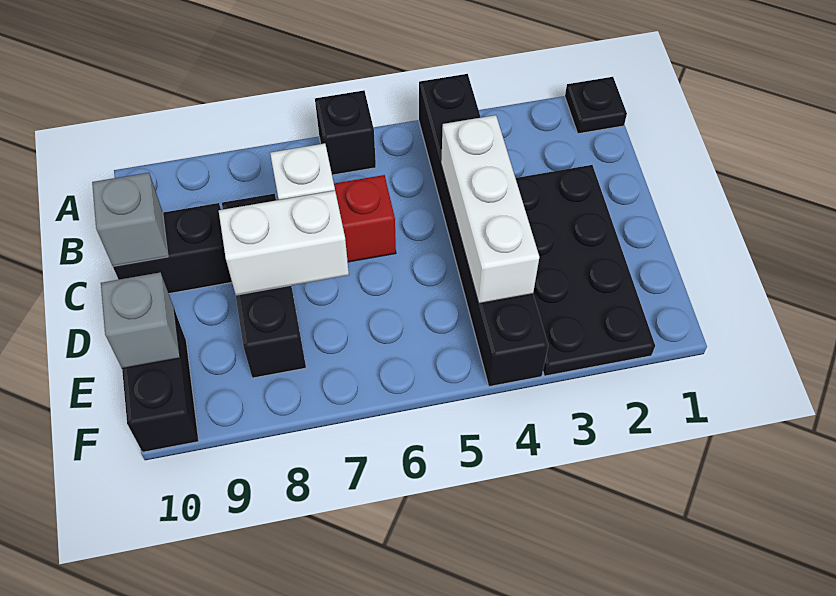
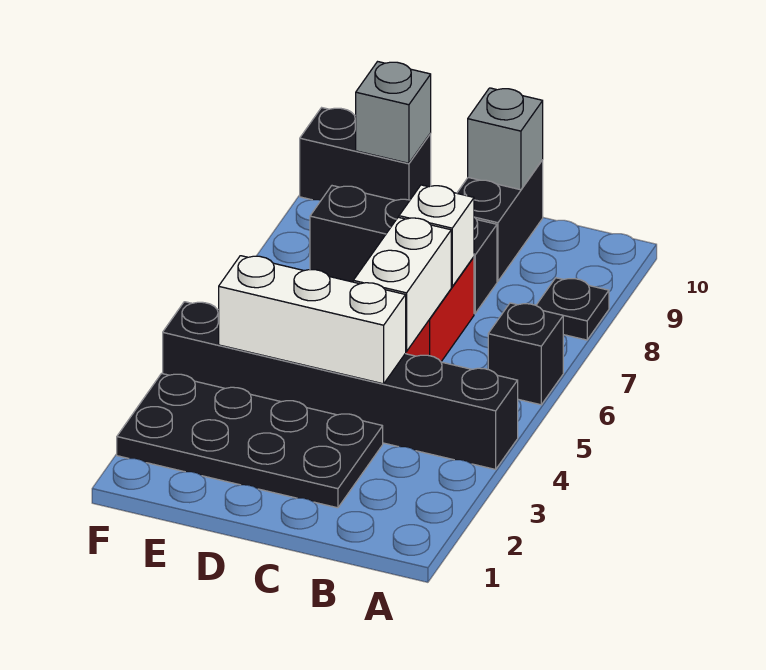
black 1x1 plate [565,77,627,134] -> black 1x1 plate moved to [536,278,609,340]
white 1x2 brick [219,191,349,295] -> white 1x2 brick moved to [353,217,451,351]

